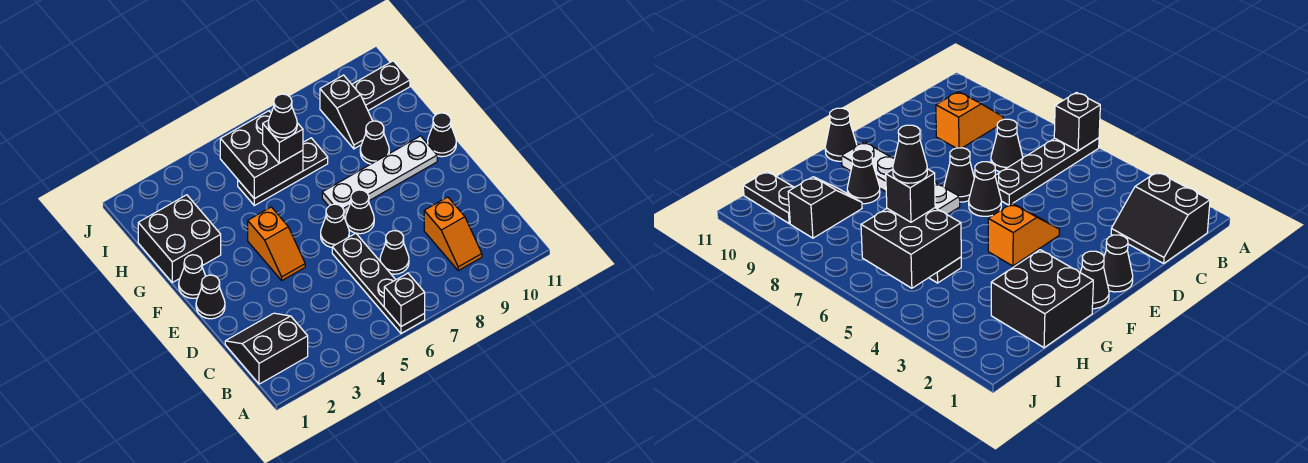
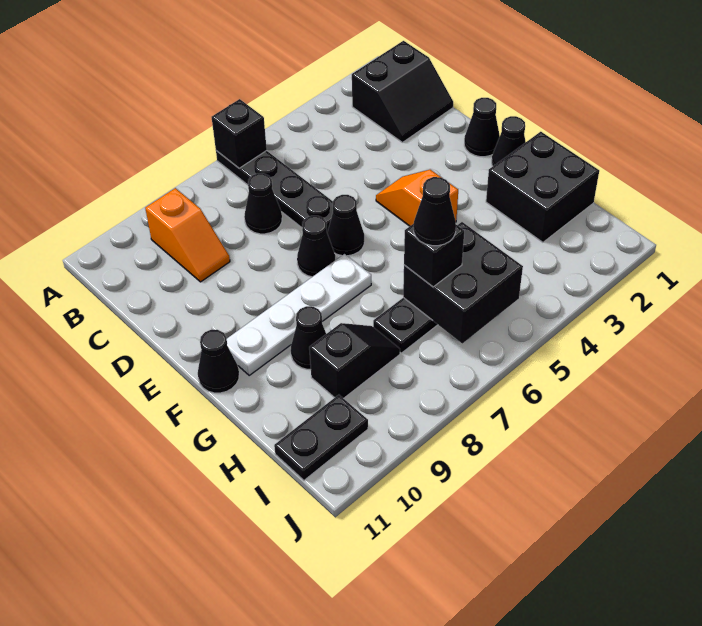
orange 1x2 slope [424,197,482,270] -> orange 1x2 slope turned to [145,188,230,282]
black 1x2 slope [320,75,372,149] -> black 1x2 slope turned to [309,323,400,399]

